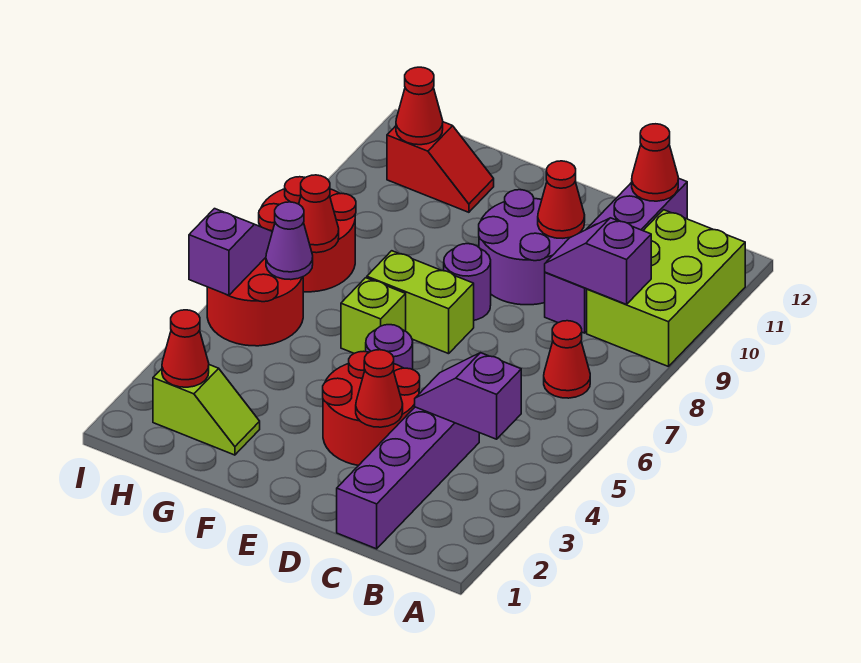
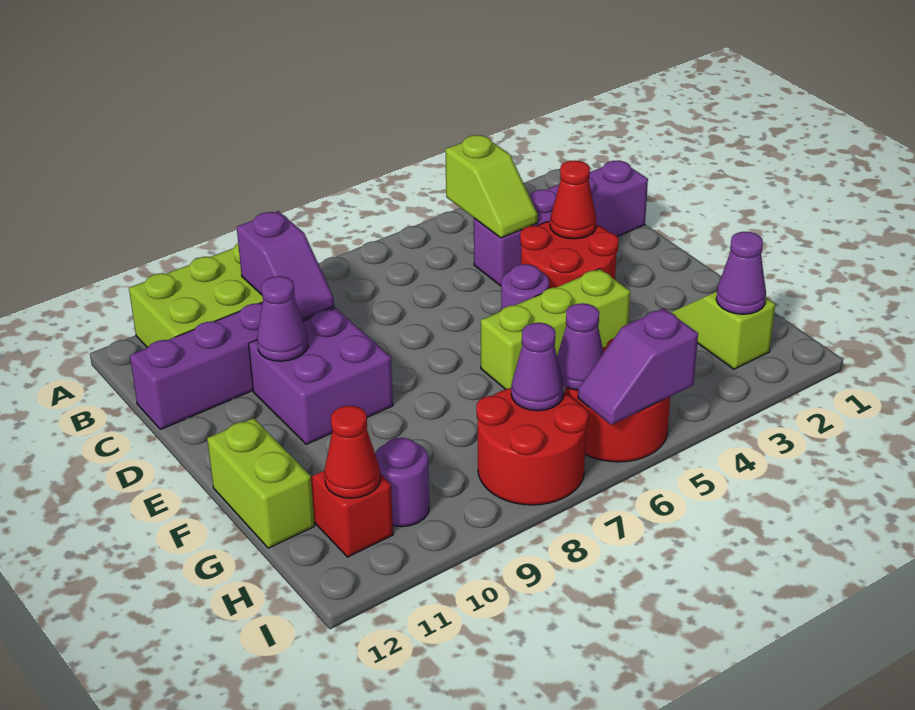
purple 1x2 slope [415,353,521,439] -> lime 1x2 slope [445,135,538,238]
red 1x1 cone [544,321,590,398] -> none
red 1x1 cone [632,124,678,201] -> none
purple 2x2 round brick [479,190,569,305] -> purple 2x2 brick [249,308,393,445]
red 1x1 cone [538,161,585,238] -> purple 1x1 cone [257,276,308,361]
lime 1x2 brick [367,251,474,354] -> lime 1x2 brick moved to [207,418,315,548]
purple 1x1 round brick [443,244,491,320] -> purple 1x1 round brick moved to [375,438,429,527]
lime 1x1 brick [341,278,406,353] -> lime 1x3 brick [481,269,630,389]
red 1x1 cone [162,310,209,387] -> purple 1x1 cone [716,232,766,314]
red 1x1 cone [299,175,339,253] -> purple 1x1 cone [511,323,564,411]

